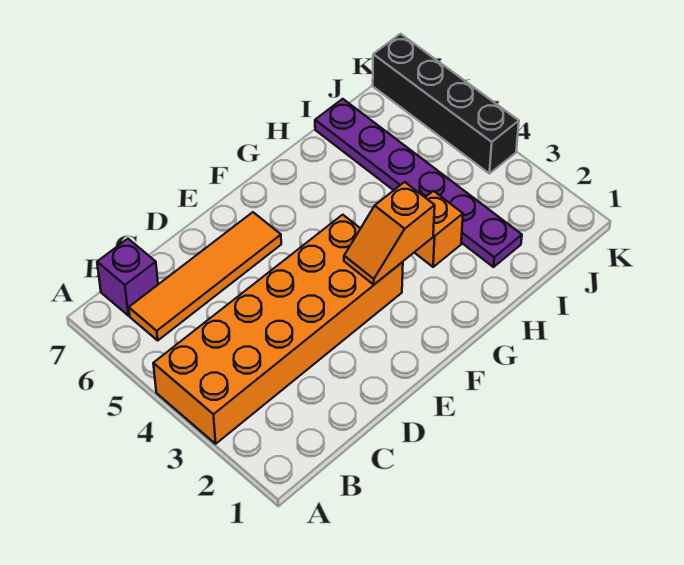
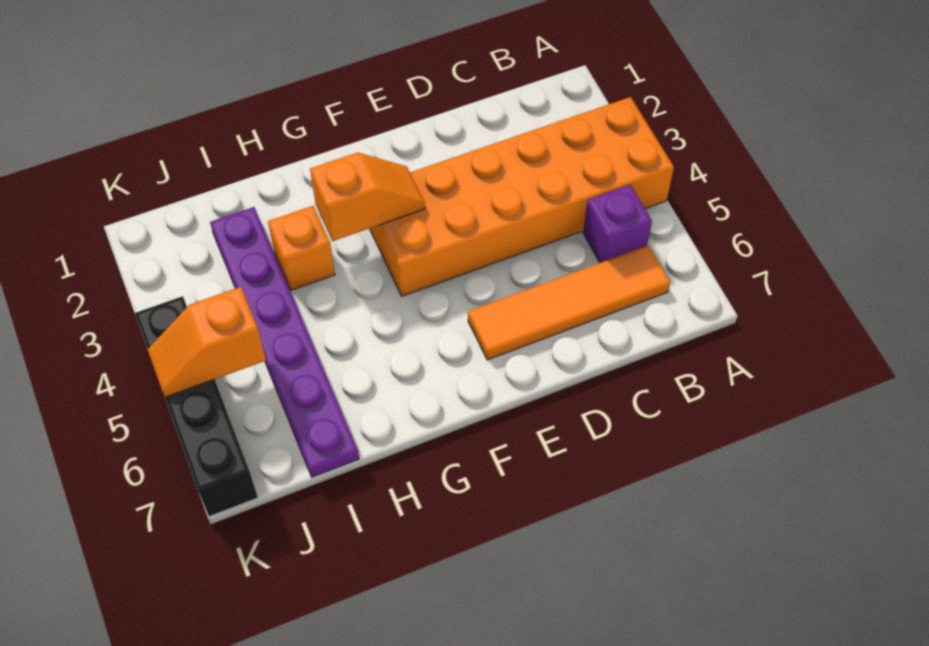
purple 1x1 brick [97,239,158,316] -> purple 1x1 brick moved to [583,185,652,263]
none -> orange 1x2 slope [148,287,266,397]

